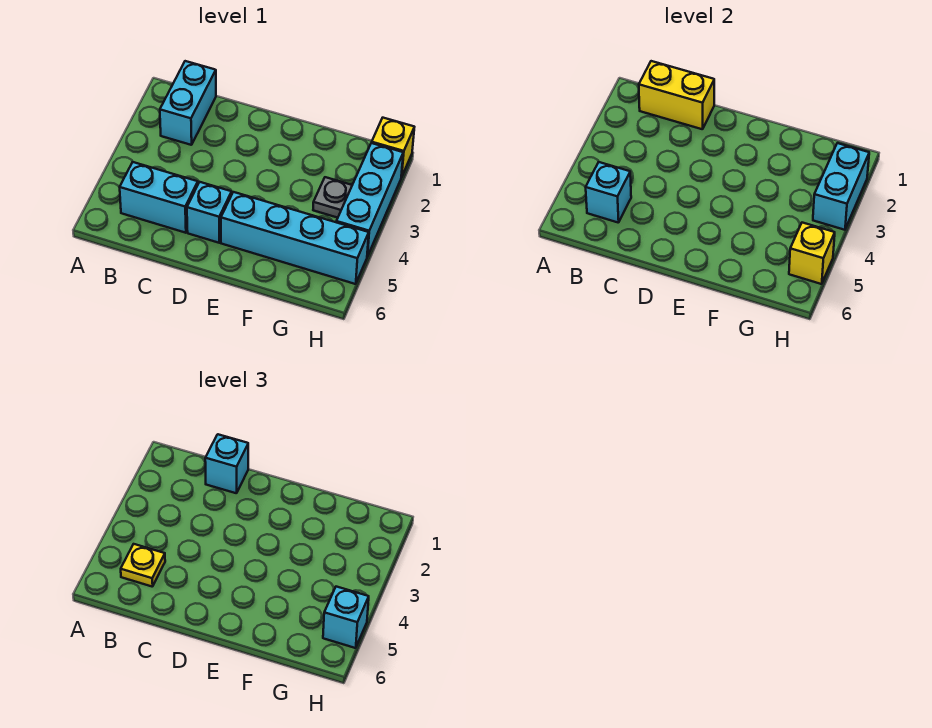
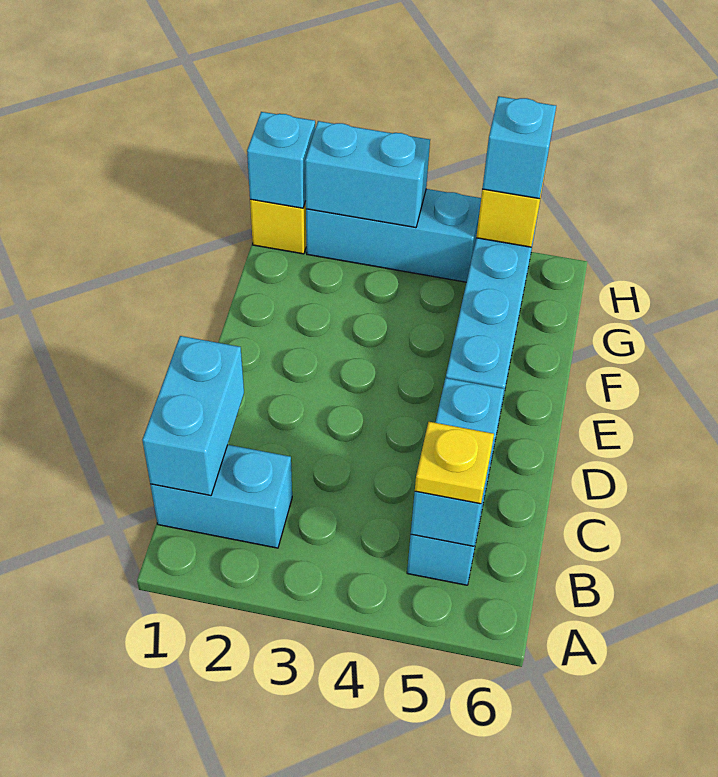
yellow 1x2 brick [639,61,714,129] -> cyan 1x2 brick [142,336,244,496]
cyan 1x1 brick [205,434,248,493] -> cyan 1x1 brick moved to [247,112,315,208]
grey 1x1 plate [313,177,352,218] -> none

